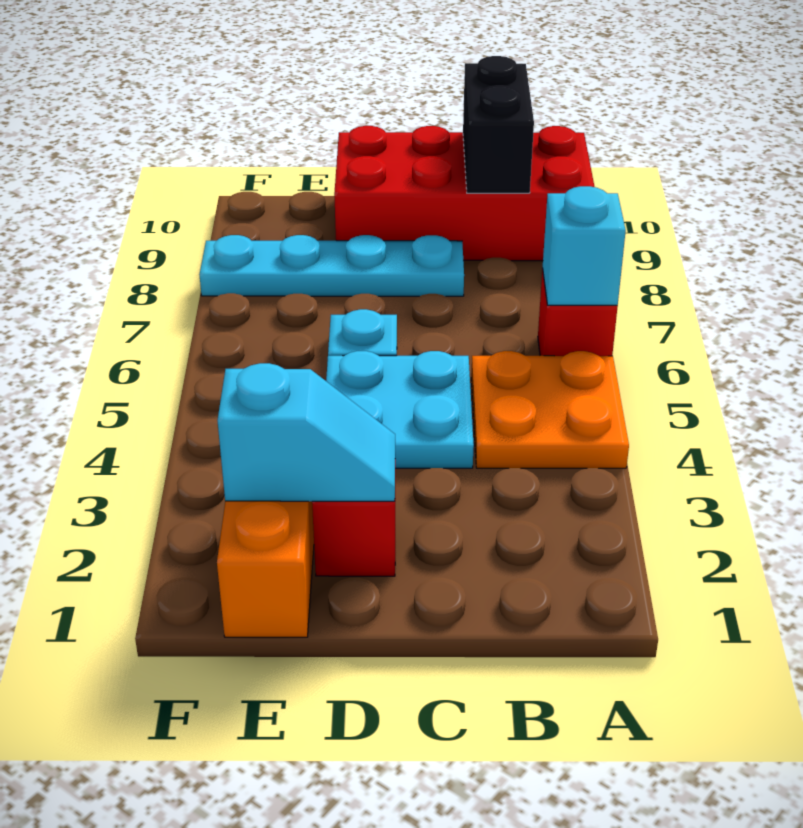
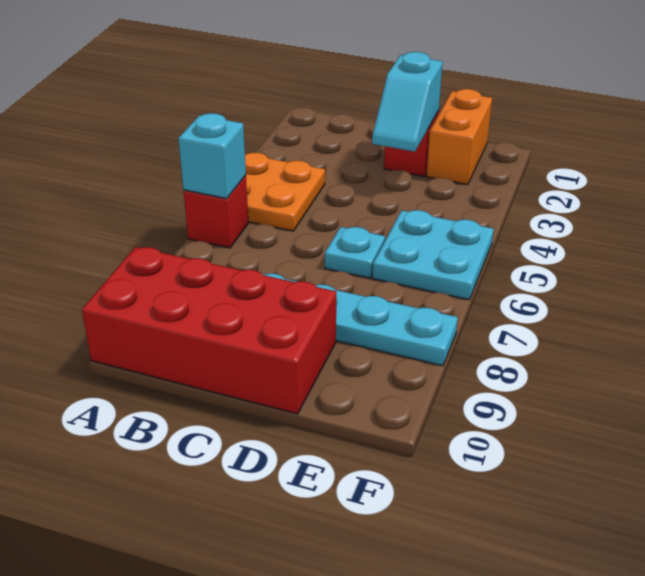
black 1x2 brick [463,56,534,193] -> none
cyan 2x2 plate [326,351,474,468] -> cyan 2x2 plate moved to [373,210,494,300]
cyan 1x2 slope [217,363,395,501] -> cyan 1x2 slope turned to [372,52,443,152]

